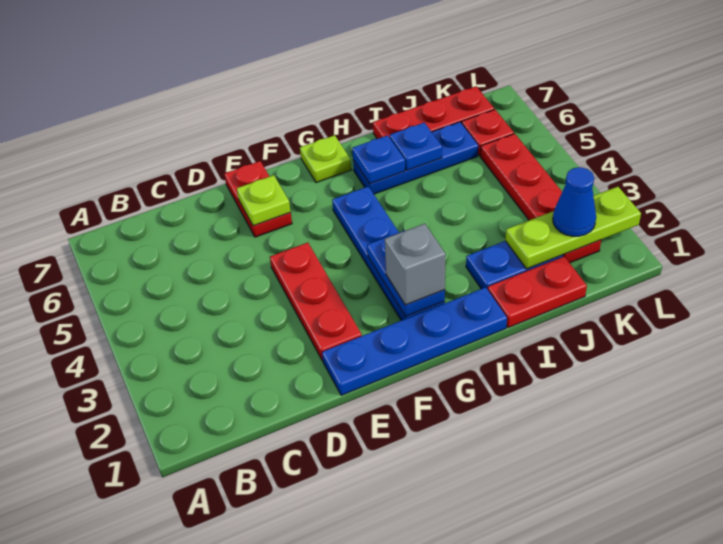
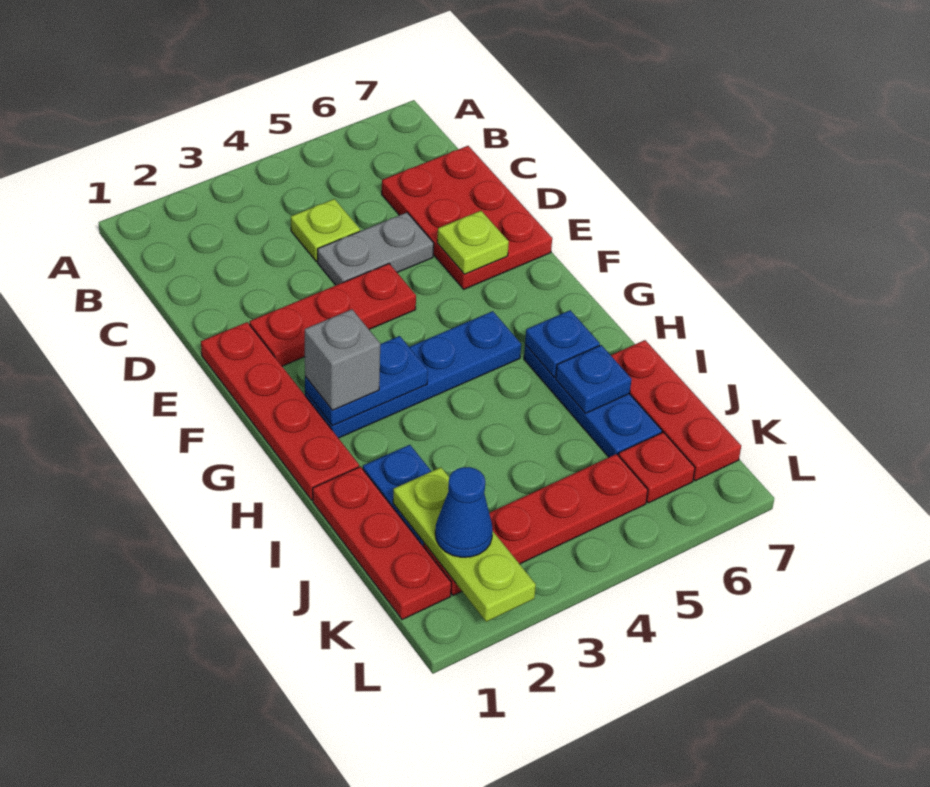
none -> grey 1x2 plate [318,213,434,285]
blue 1x4 plate [322,287,507,395] -> red 1x4 plate [201,322,359,500]
red 1x2 plate [224,161,292,237] -> red 2x3 plate [382,146,552,289]
lime 1x1 plate [300,135,351,183] -> lime 1x1 plate moved to [291,199,360,262]
red 1x2 plate [488,256,587,328] -> red 1x3 plate [313,467,451,620]

